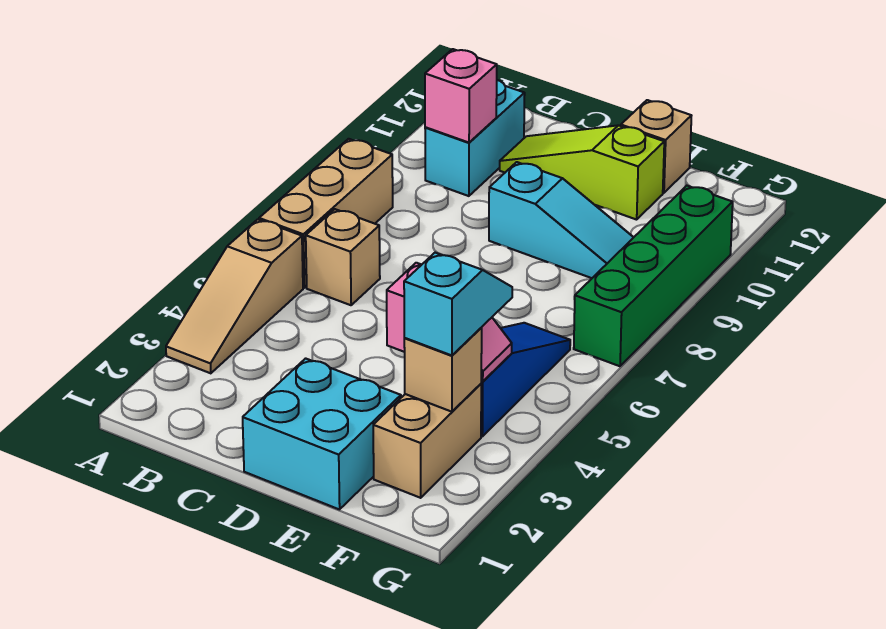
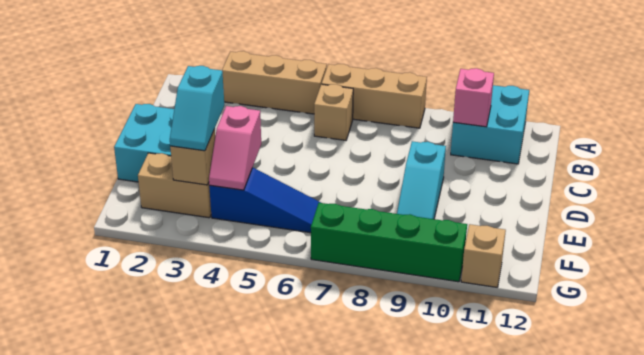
tan 1x3 slope [166,219,303,373] -> tan 1x3 brick [222,51,327,114]
cyan 1x2 brick [425,80,525,196] -> cyan 2x2 brick [451,85,529,164]
lime 1x3 slope [500,125,664,220] -> none
tan 1x1 brick [621,100,691,193] -> tan 1x1 brick moved to [461,224,506,287]
cyan 1x2 slope [404,253,512,355] -> cyan 1x2 slope turned to [170,66,224,151]

